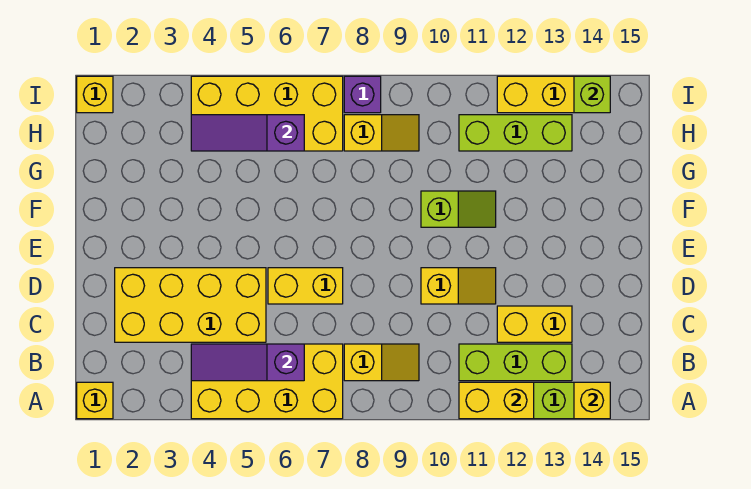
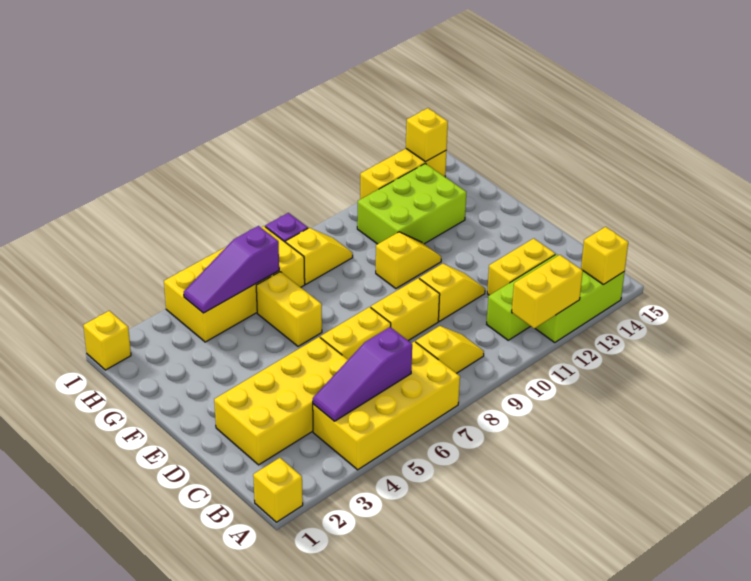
none -> yellow 1x2 brick [371,278,440,341]
none -> yellow 1x2 brick [256,272,322,346]
lime 1x2 slope [421,191,496,227] -> yellow 1x2 slope [376,232,441,288]
lime 1x3 brick [459,115,572,151] -> lime 2x3 brick [357,163,466,244]
lime 1x1 brick [574,76,610,113] -> yellow 1x1 brick [406,108,448,162]

